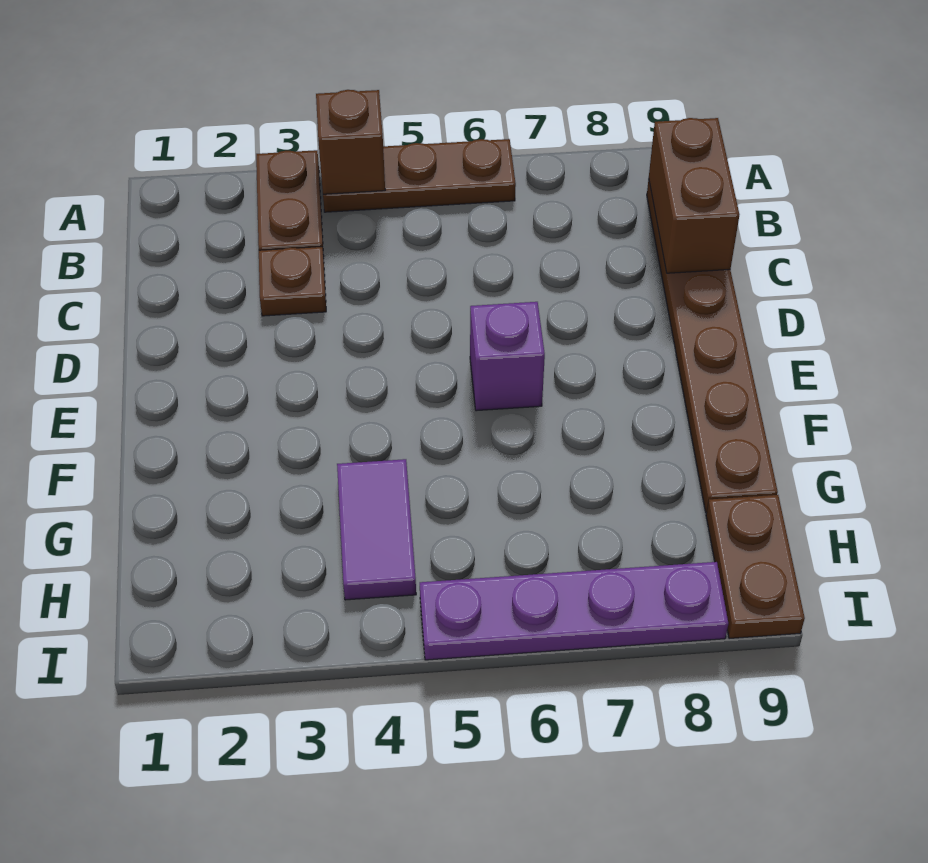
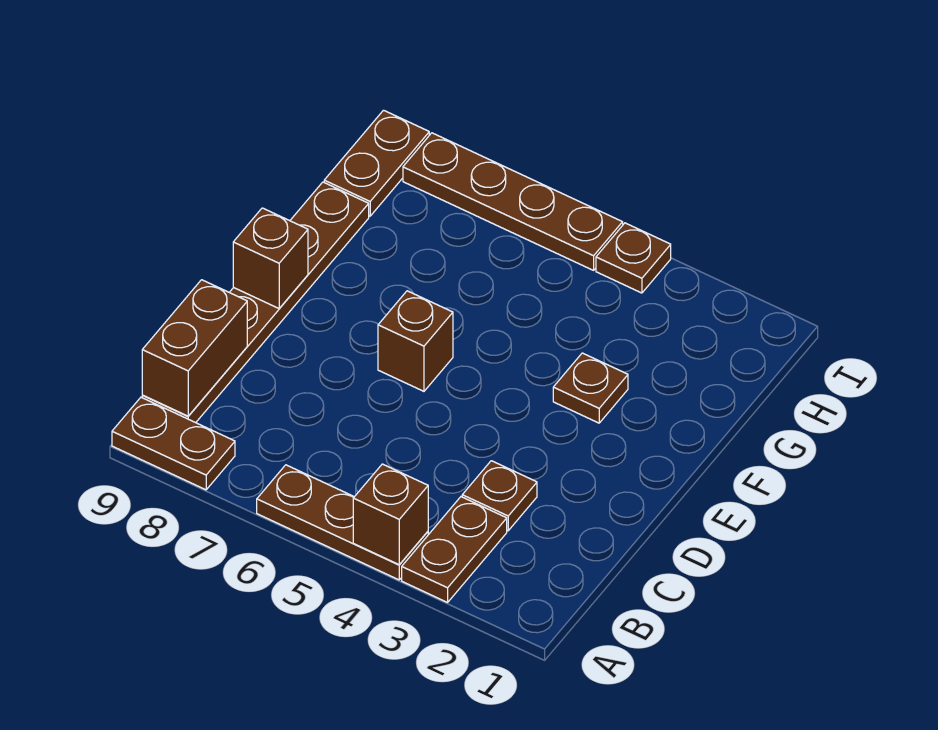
none -> brown 1x2 plate [112,397,235,490]
purple 1x1 brick [470,302,545,411] -> brown 1x1 brick [378,291,453,391]
none -> brown 1x1 brick [233,208,308,308]
none -> brown 1x1 plate [553,353,628,423]
purple 1x2 tile [337,459,416,600] -> none
none -> brown 1x1 plate [596,223,671,293]
purple 1x4 plate [420,562,728,660] -> brown 1x4 plate [403,133,623,270]

